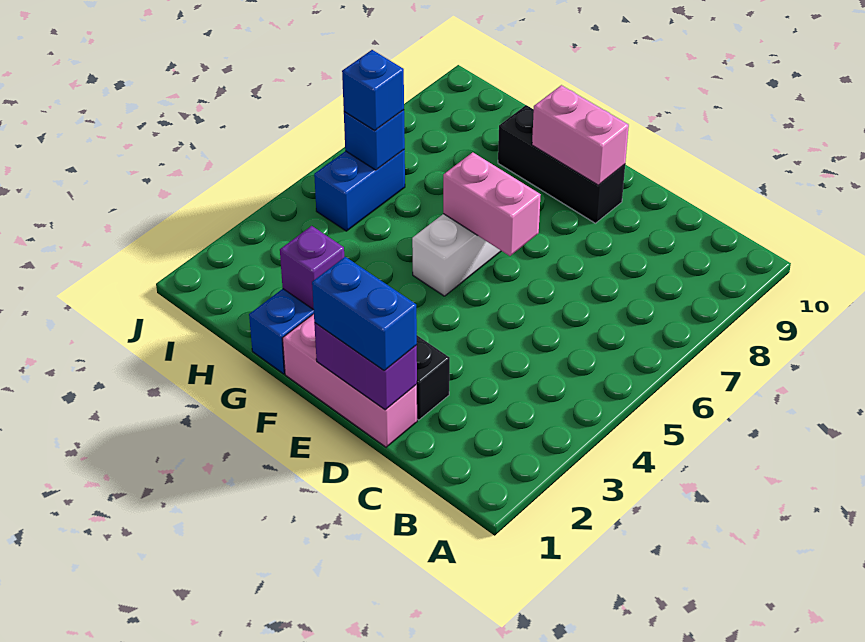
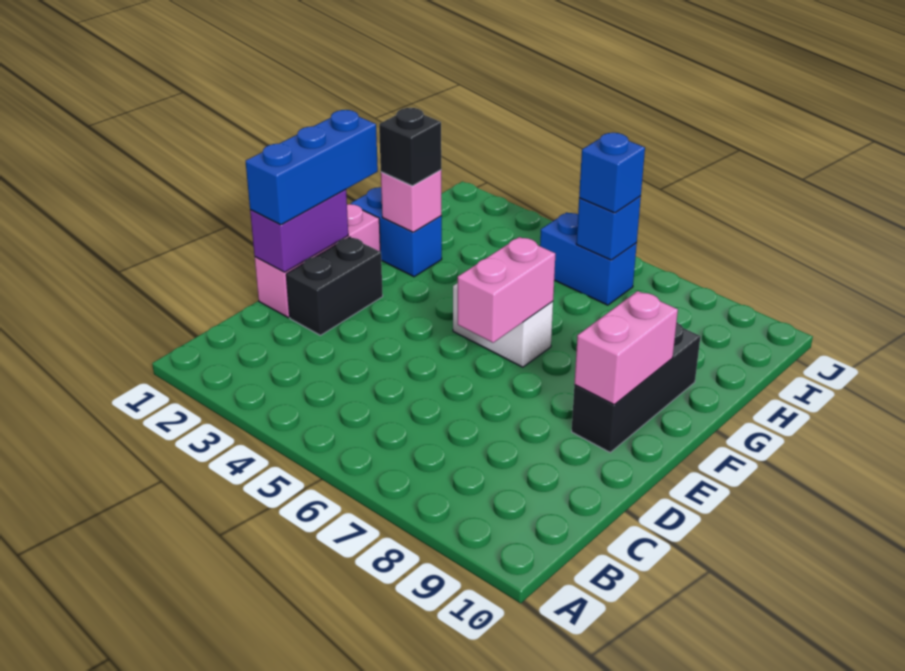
blue 1x2 brick [312,257,417,371] -> blue 1x3 brick [246,110,378,225]
purple 1x1 brick [280,226,344,310] -> pink 1x1 brick [381,170,442,232]
none -> black 1x1 brick [379,108,441,186]

